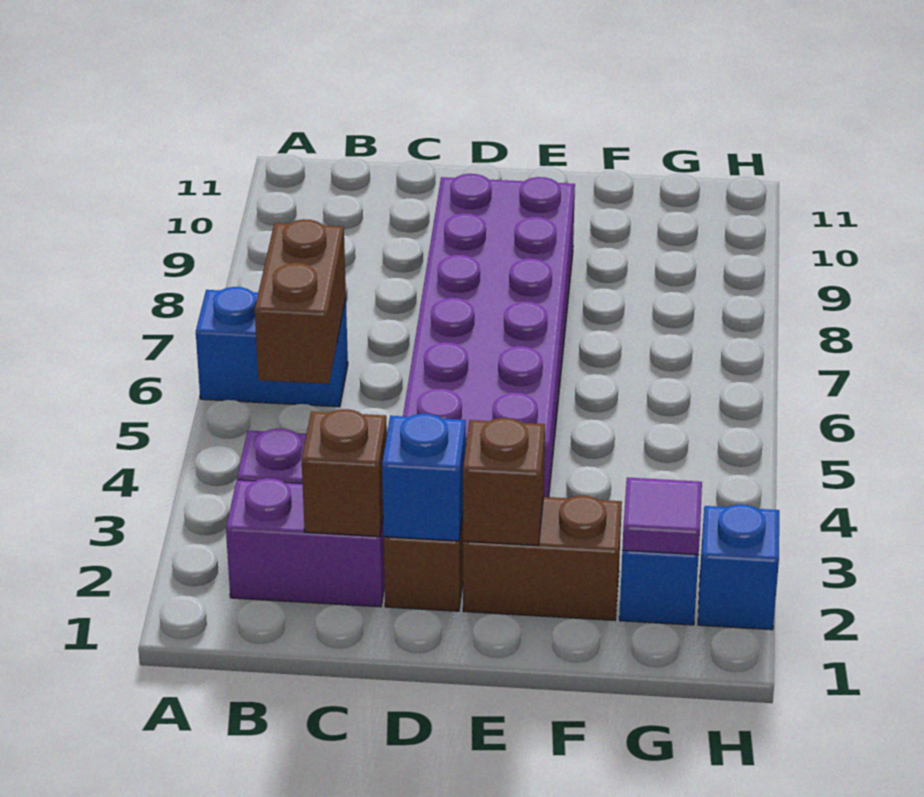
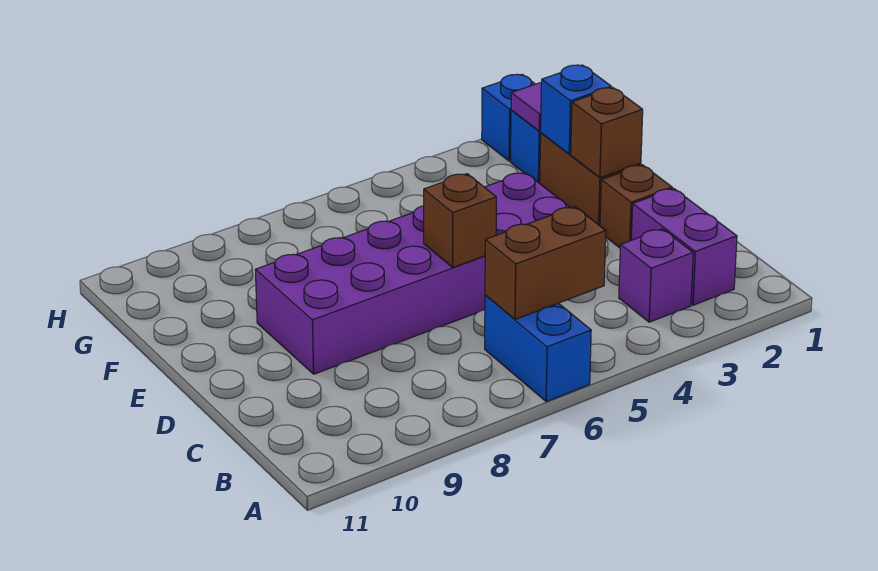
brown 1x1 brick [302,409,387,536] -> brown 1x1 brick moved to [424,174,496,267]
blue 1x1 brick [382,414,466,541] -> blue 1x1 brick moved to [541,65,612,154]

